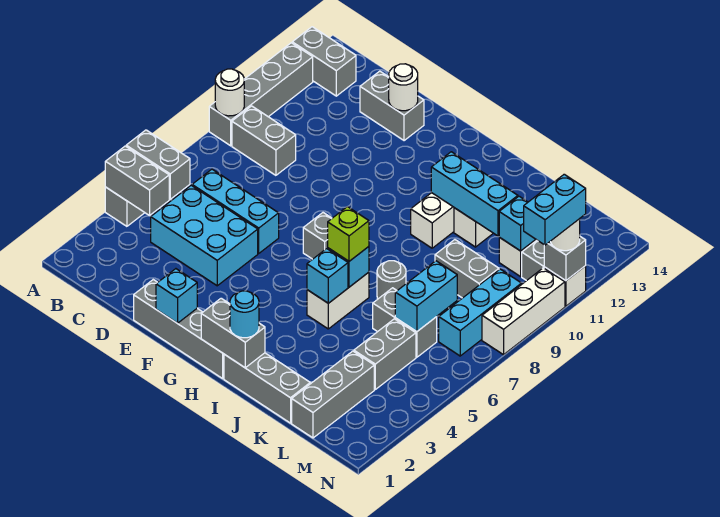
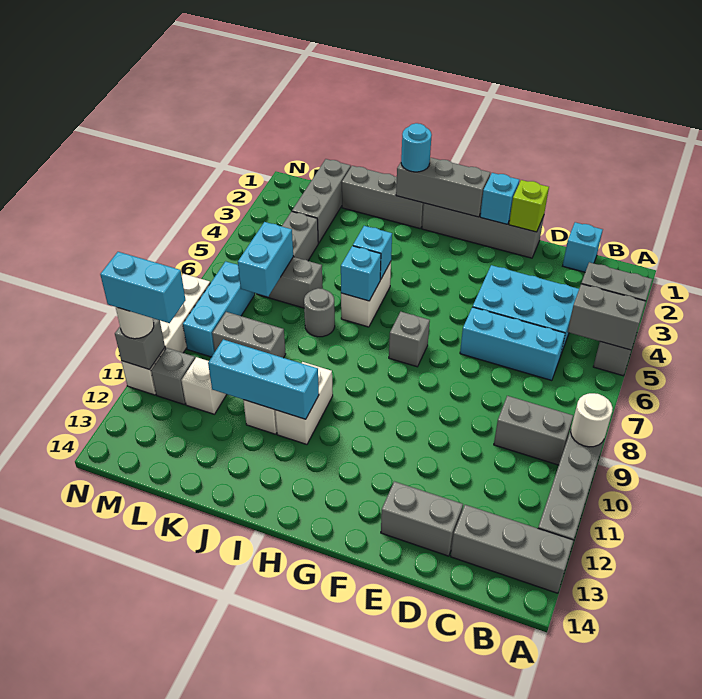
grey 1x2 brick [292,27,356,96] -> grey 1x3 brick [451,505,574,593]
white 1x1 round brick [389,64,418,111] -> none
grey 1x2 brick [201,298,265,368] -> grey 1x3 brick [396,157,490,217]
lime 1x1 brick [328,207,369,261] -> lime 1x1 brick moved to [509,180,549,232]
cyan 1x1 brick [499,196,536,251] -> cyan 1x1 brick moved to [563,222,603,272]
cyan 1x2 brick [524,174,586,245] -> cyan 1x2 brick turned to [100,252,185,323]

